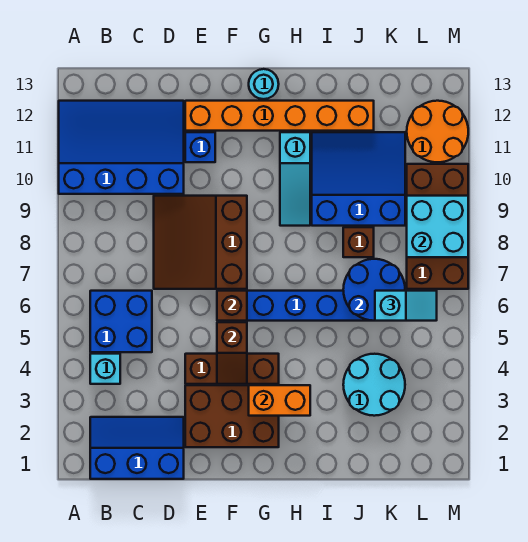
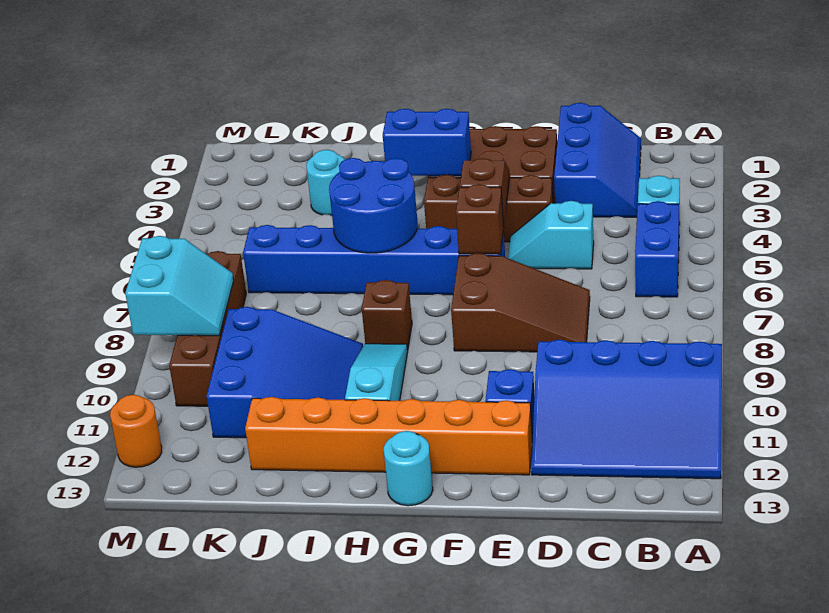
blue 2x3 slope [90,417,184,479] -> blue 2x3 slope turned to [554,103,641,217]
blue 2x2 brick [90,291,152,352] -> blue 1x2 brick [635,201,679,297]
brown 3x3 slope [154,196,247,289] -> brown 2x3 slope [451,253,590,352]
orange 1x2 brick [249,385,310,416] -> blue 1x2 brick [383,109,471,176]
blue 3x3 slope [312,132,405,226] -> blue 3x3 slope turned to [207,307,363,438]
cyan 2x2 round brick [343,354,405,416] -> cyan 1x1 round brick [306,150,345,215]
blue 2x2 round brick [343,259,405,321] -> blue 2x2 round brick moved to [329,158,418,253]
brown 1x1 brick [343,227,374,257] -> brown 1x1 brick moved to [362,280,412,350]
cyan 1x2 slope [375,291,437,321] -> cyan 1x2 slope moved to [508,201,594,269]
brown 2x4 brick [407,164,468,289] -> brown 1x4 brick [169,251,246,406]
cyan 2x2 brick [407,196,468,257] -> cyan 2x2 slope [125,236,234,336]
orange 2x2 round brick [407,101,468,162] -> orange 1x1 round brick [110,395,162,467]

